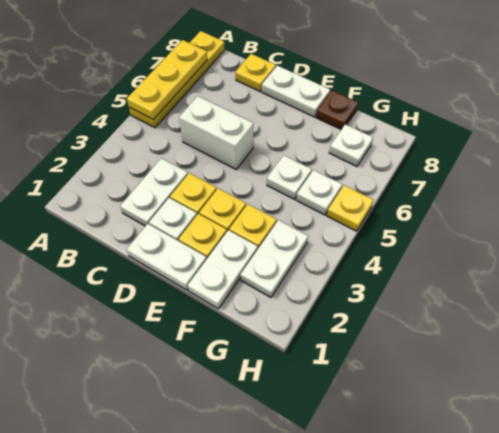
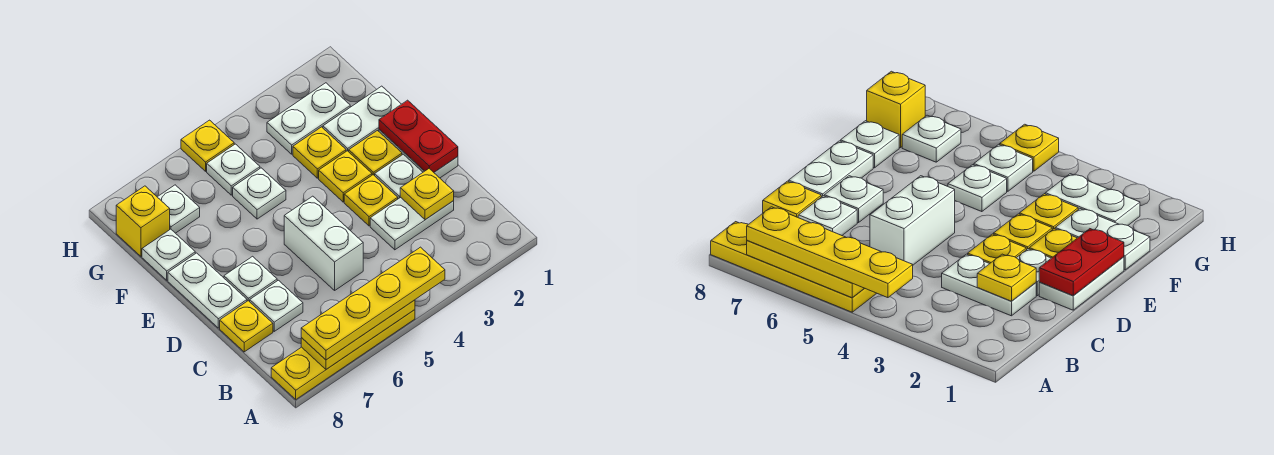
none -> yellow 1x4 plate [301,247,445,360]
none -> yellow 1x1 plate [400,169,454,220]
none -> white 1x1 plate [250,280,303,331]
none -> red 1x2 plate [379,100,458,172]
none -> white 1x1 plate [224,256,277,302]
brown 1x1 plate [316,90,359,129] -> white 1x1 plate [142,229,195,280]
none -> yellow 1x1 brick [116,186,170,256]

